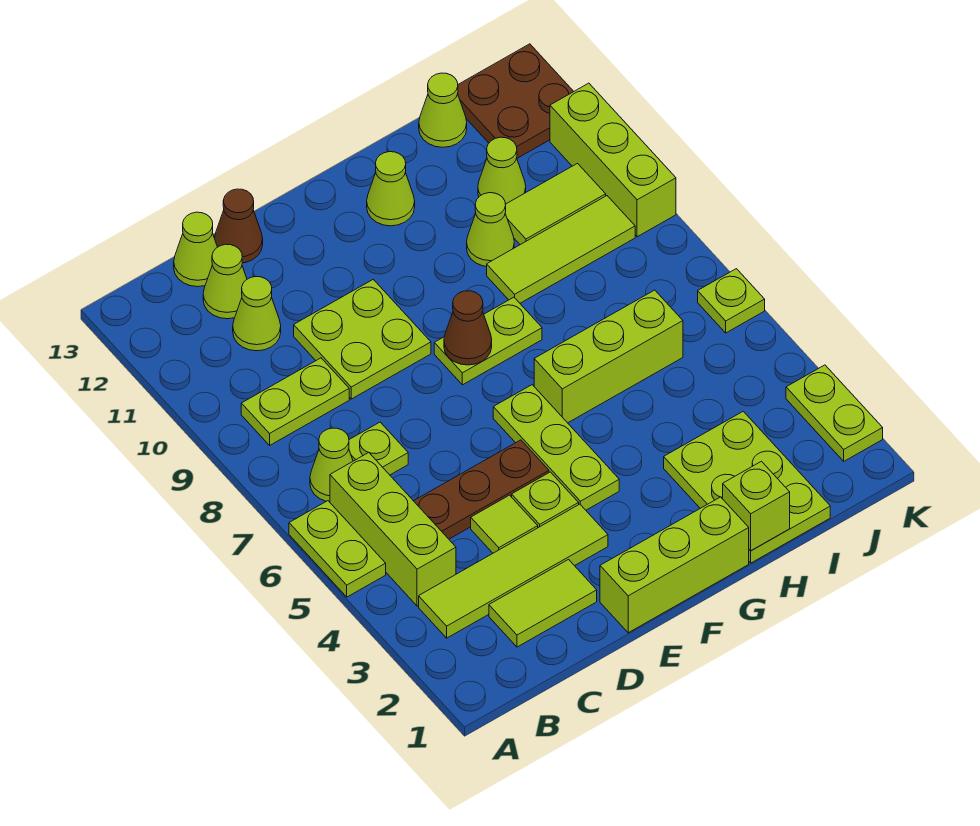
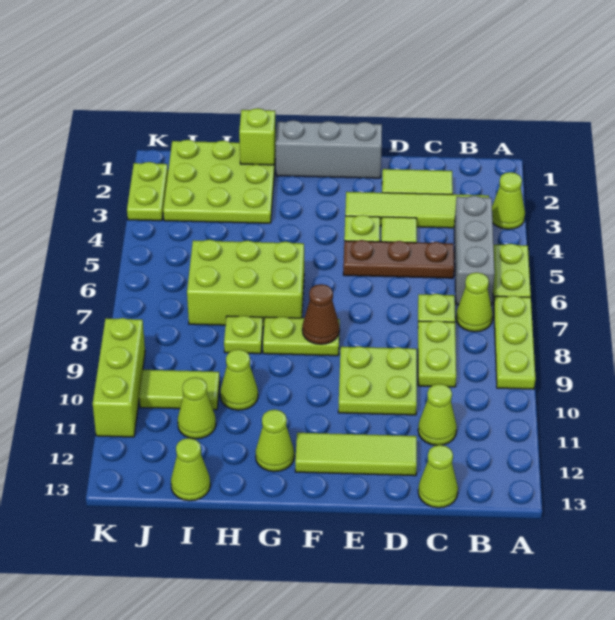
lime 1x3 brick [330,452,456,606] -> grey 1x3 brick [454,196,495,305]
lime 1x2 plate [241,358,349,445] -> lime 1x2 plate turned to [418,321,456,387]
lime 1x1 cone [203,244,247,319] -> lime 1x1 cone moved to [492,172,525,229]
brown 1x1 cone [215,189,263,263] -> none
lime 1x3 brick [600,497,749,633] -> grey 1x3 brick [275,120,382,178]
lime 1x3 plate [493,385,619,510] -> lime 1x3 plate moved to [494,296,536,389]
lime 1x3 brick [534,290,683,423] -> lime 2x3 brick [187,240,304,326]
lime 2x3 plate [664,411,830,563] -> lime 3x3 plate [163,140,276,223]
lime 1x3 tile [487,196,635,303] -> lime 1x3 tile moved to [295,433,417,476]
brown 2x2 plate [458,44,574,158] -> none
lime 1x1 plate [698,269,765,333] -> lime 1x1 plate moved to [224,316,263,354]

